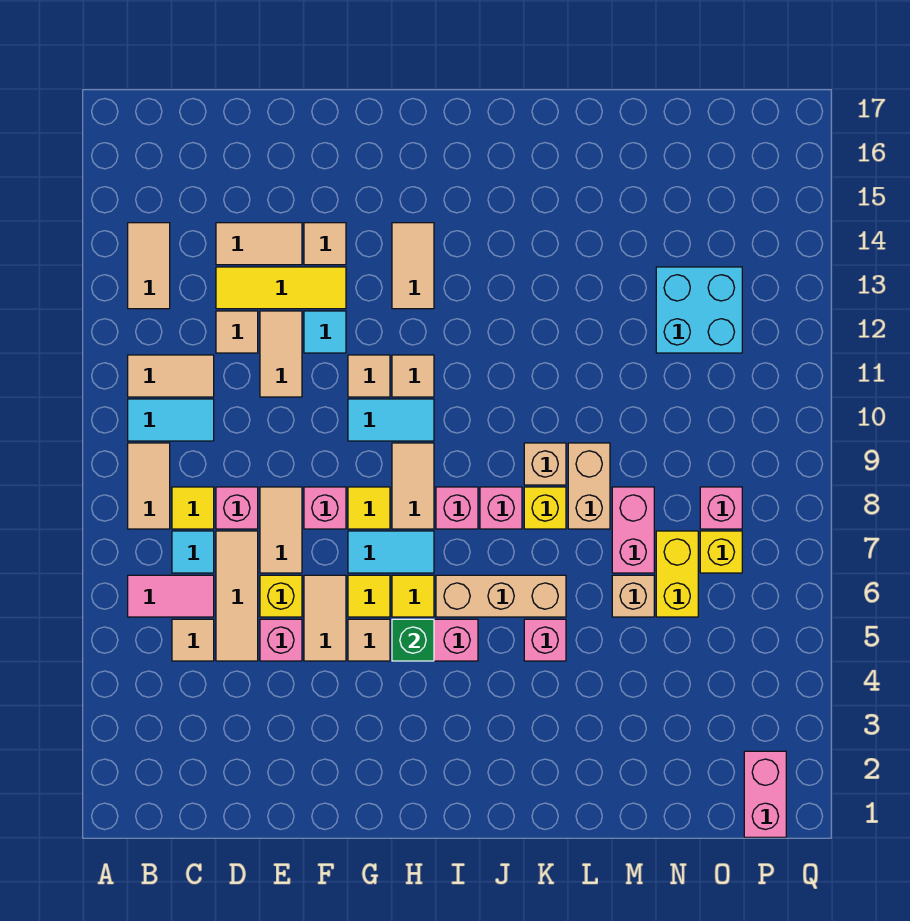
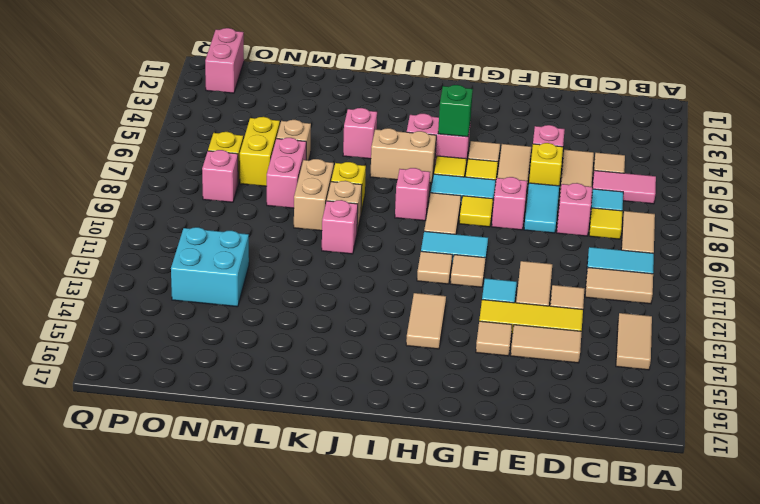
tan 1x2 tile [260,487,302,573] -> cyan 1x2 tile [524,183,559,233]
tan 1x3 brick [436,575,566,617] -> tan 1x2 brick [370,128,436,183]
pink 1x1 brick [480,487,522,529] -> pink 1x1 brick moved to [322,200,358,254]

